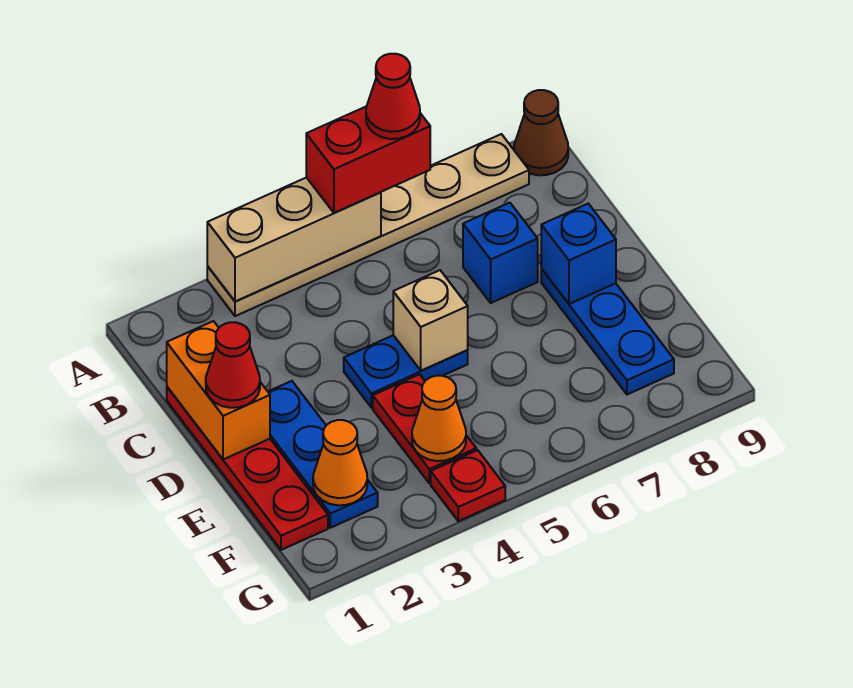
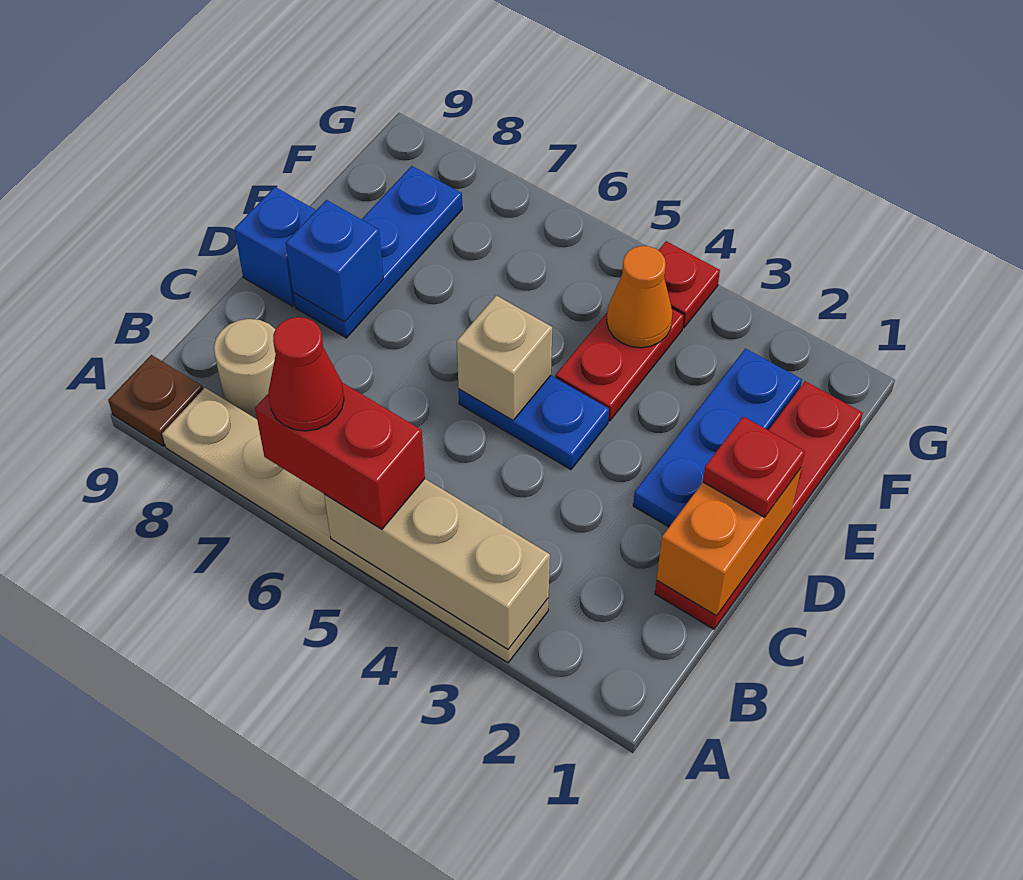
brown 1x1 cone [514,90,568,175] -> brown 1x1 plate [108,355,203,446]
none -> tan 1x1 round brick [214,319,276,419]
blue 1x1 brick [463,203,538,303] -> blue 1x1 brick moved to [234,187,316,306]
red 1x1 cone [206,322,260,408] -> red 1x1 plate [703,417,805,517]
orange 1x1 cone [313,420,367,505] -> none

